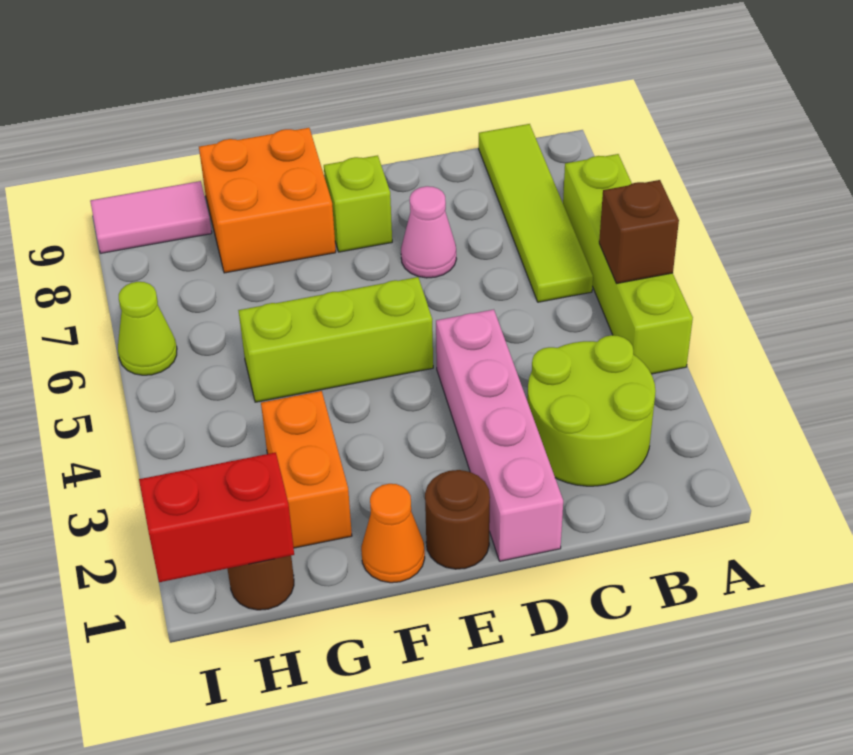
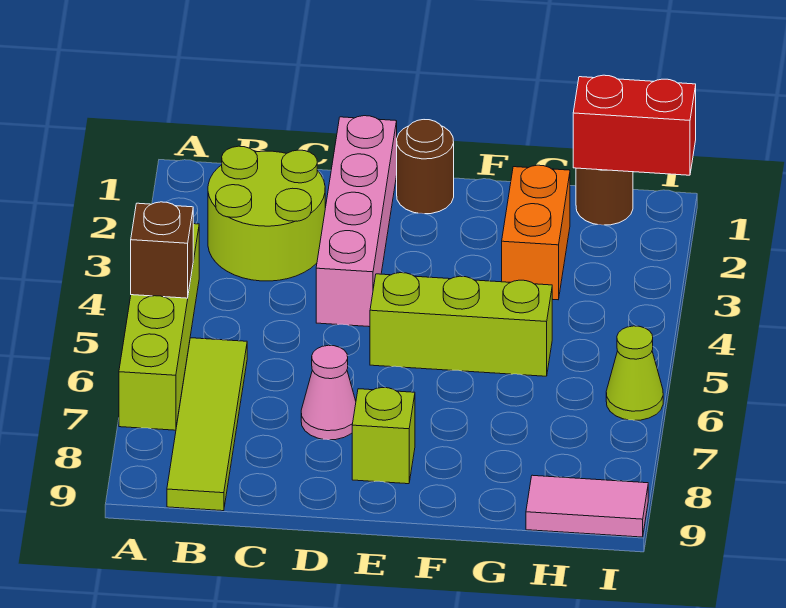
orange 1x1 cone [361,484,425,583] -> none
orange 2x2 brick [199,128,336,273] -> none

